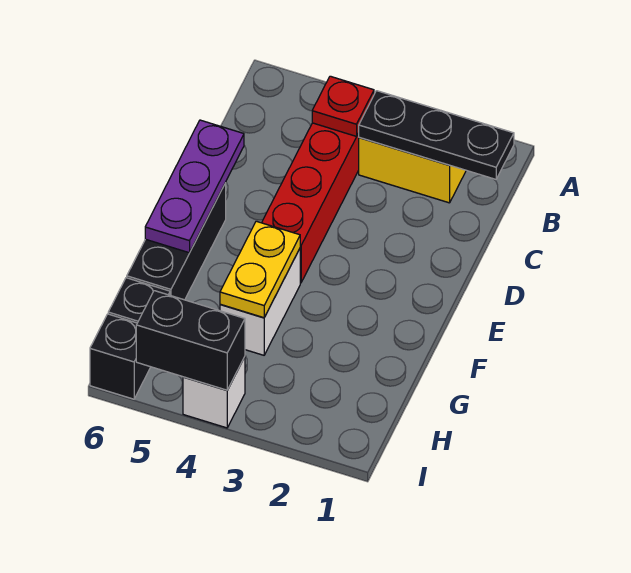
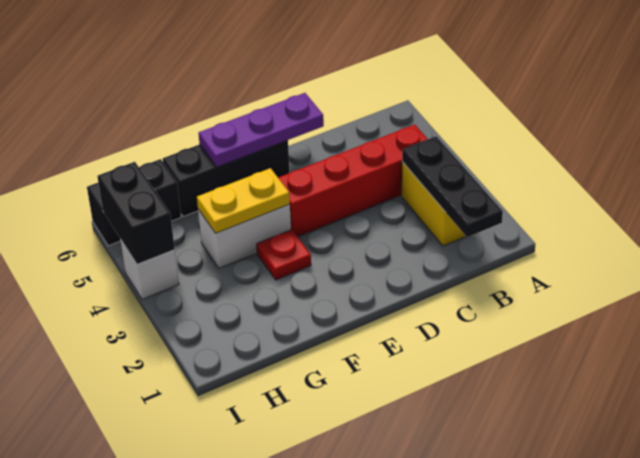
red 1x1 plate [312,76,374,136] -> red 1x1 plate moved to [257,230,311,280]

